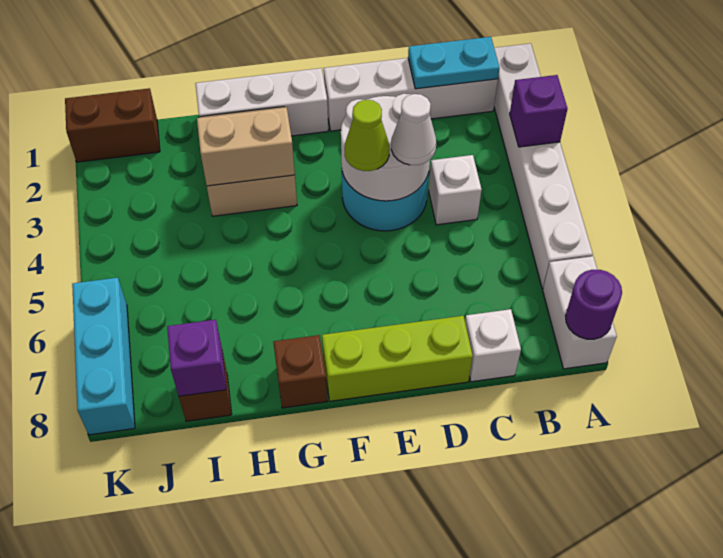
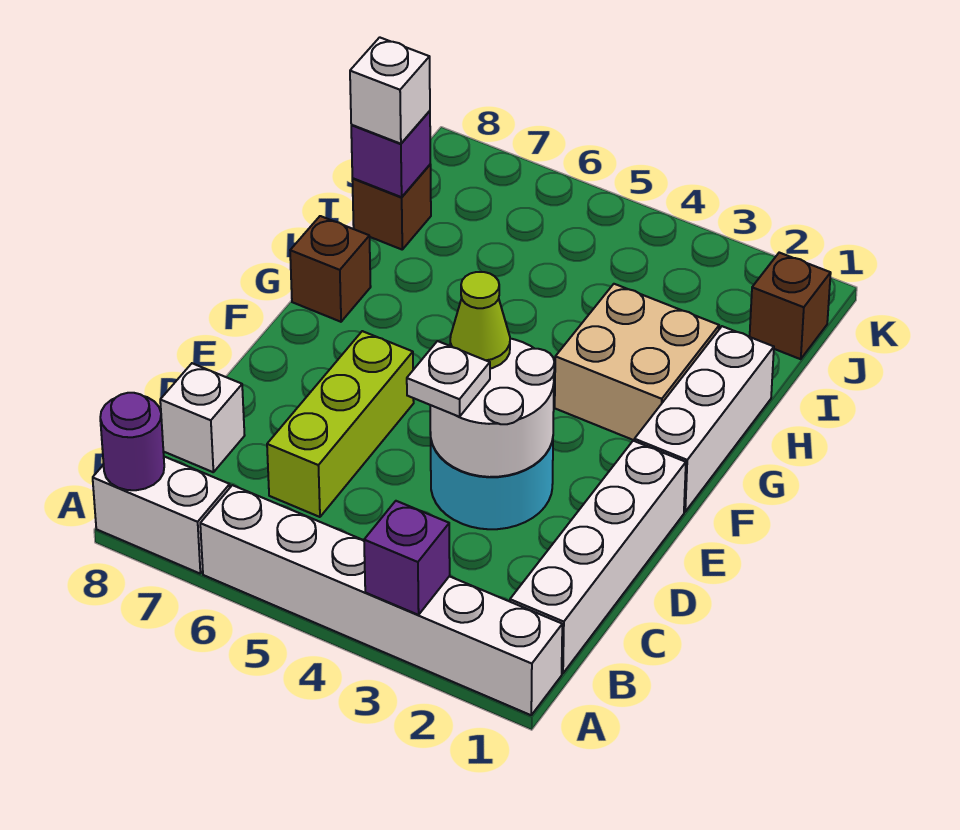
cyan 1x2 plate [408,37,500,89] -> none
white 1x1 brick [429,155,482,225] -> white 1x1 brick moved to [350,37,430,144]
white 1x1 cone [391,94,436,165] -> white 1x1 plate [407,341,490,417]
lime 1x3 brick [322,316,473,401] -> lime 1x3 brick moved to [267,331,414,517]
tan 1x2 brick [197,108,295,186] -> none
brown 1x2 brick [65,88,160,162] -> brown 1x1 brick [750,253,831,359]
cyan 1x3 brick [72,278,135,435] -> none

